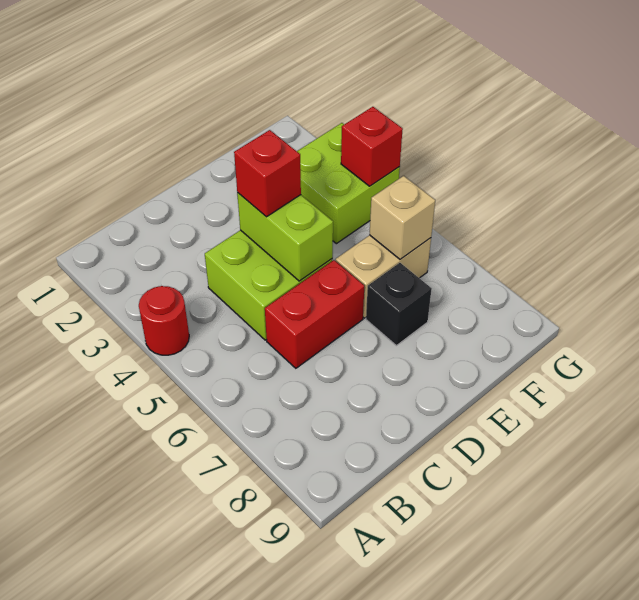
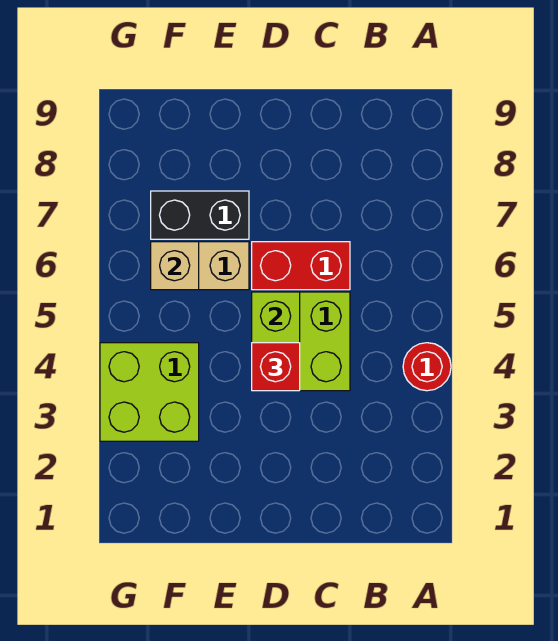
black 1x1 brick [366,263,432,346] -> black 1x2 brick [151,191,249,239]
red 1x1 brick [341,107,403,186] -> none

